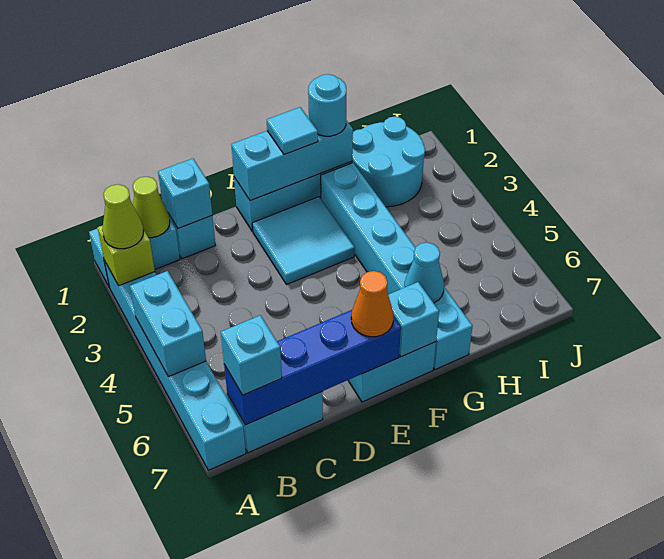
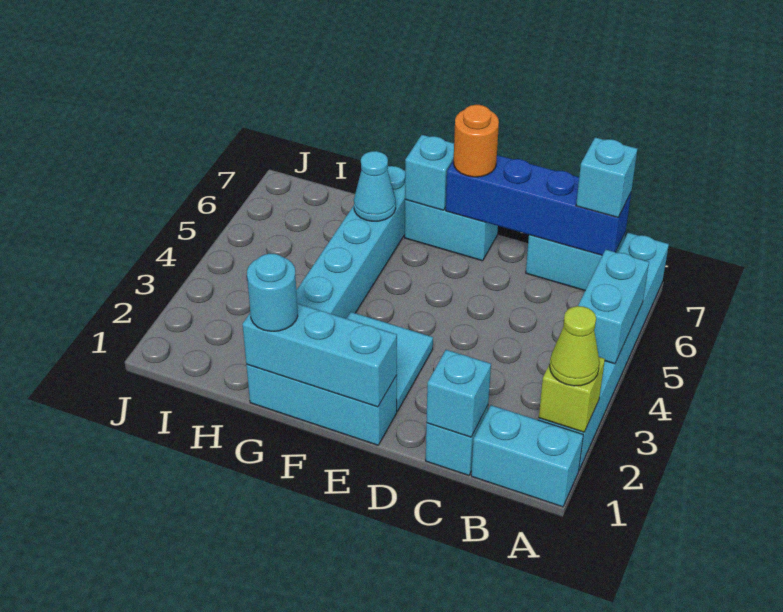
lime 1x1 cone [133,177,170,238] -> none
orange 1x1 cone [351,271,393,337] -> orange 1x1 round brick [454,105,499,177]
cyan 1x1 tile [267,107,318,155] -> none
cyan 2x2 round brick [352,116,425,207] -> none

